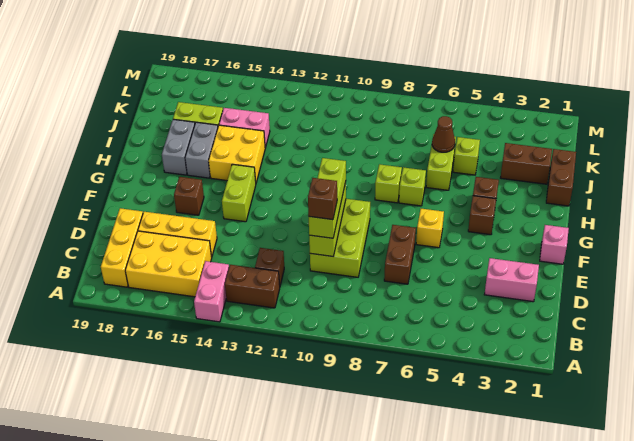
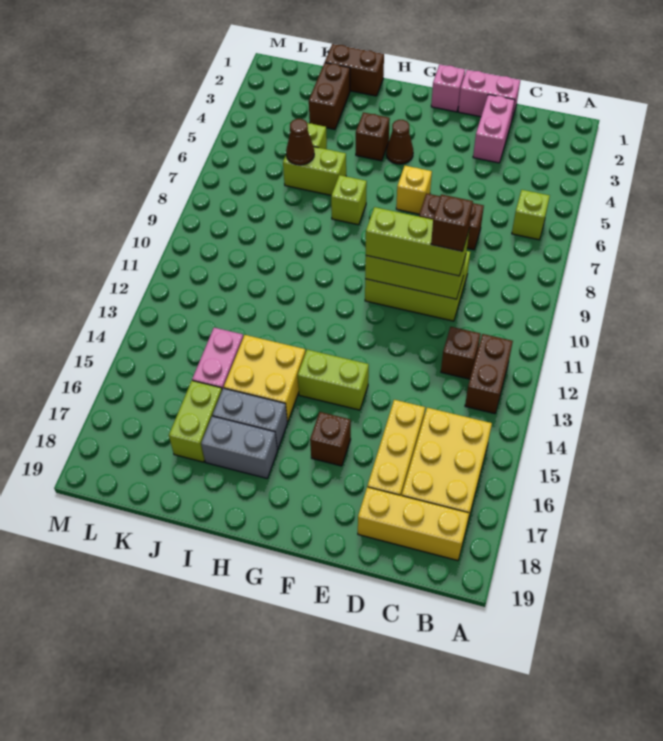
pink 1x2 brick [194,261,229,322] -> pink 1x2 brick moved to [458,70,520,119]
brown 1x1 brick [468,196,496,235] -> brown 1x1 cone [386,120,413,164]
lime 1x1 brick [375,164,402,203] -> lime 1x1 brick moved to [512,190,550,240]

